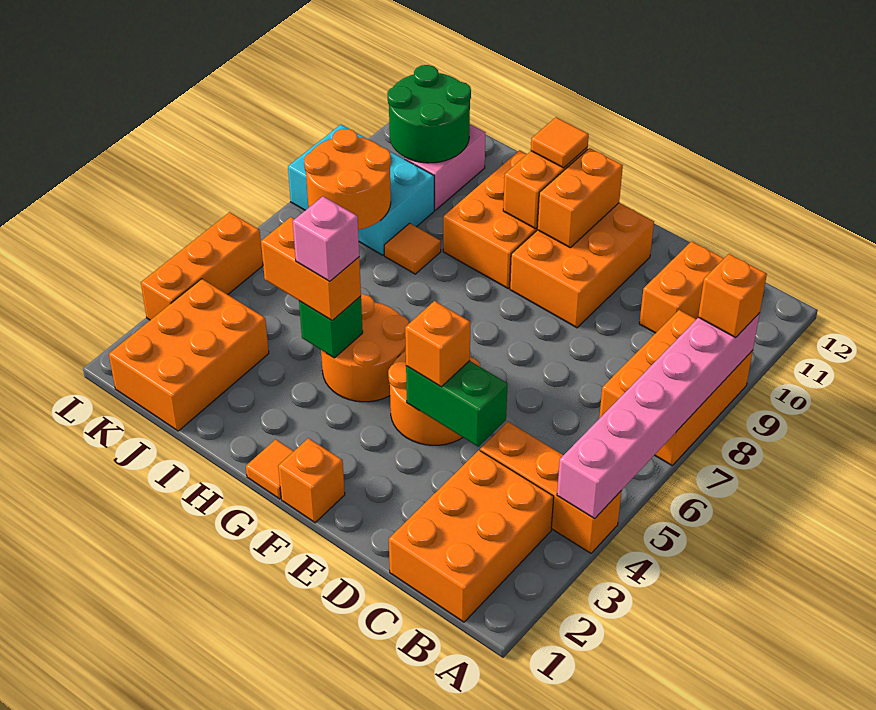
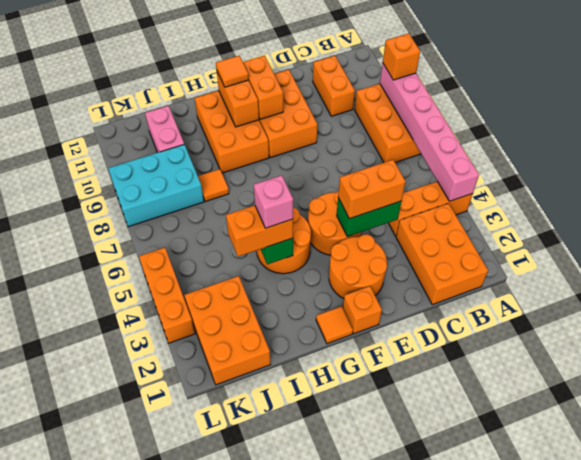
orange 1x1 brick [405,301,471,387] -> orange 1x2 brick [338,160,406,219]
orange 2x2 round brick [304,129,391,230] -> orange 2x2 round brick moved to [329,234,387,299]
green 2x2 round brick [387,65,471,163] -> none

